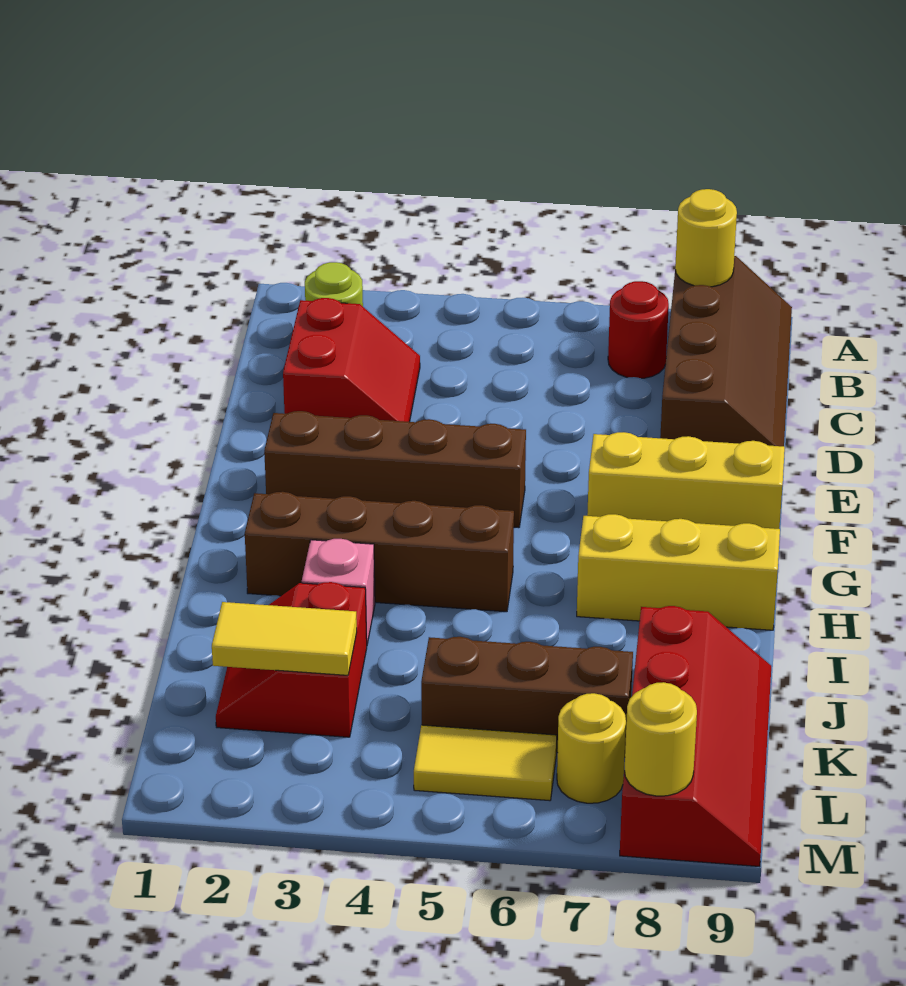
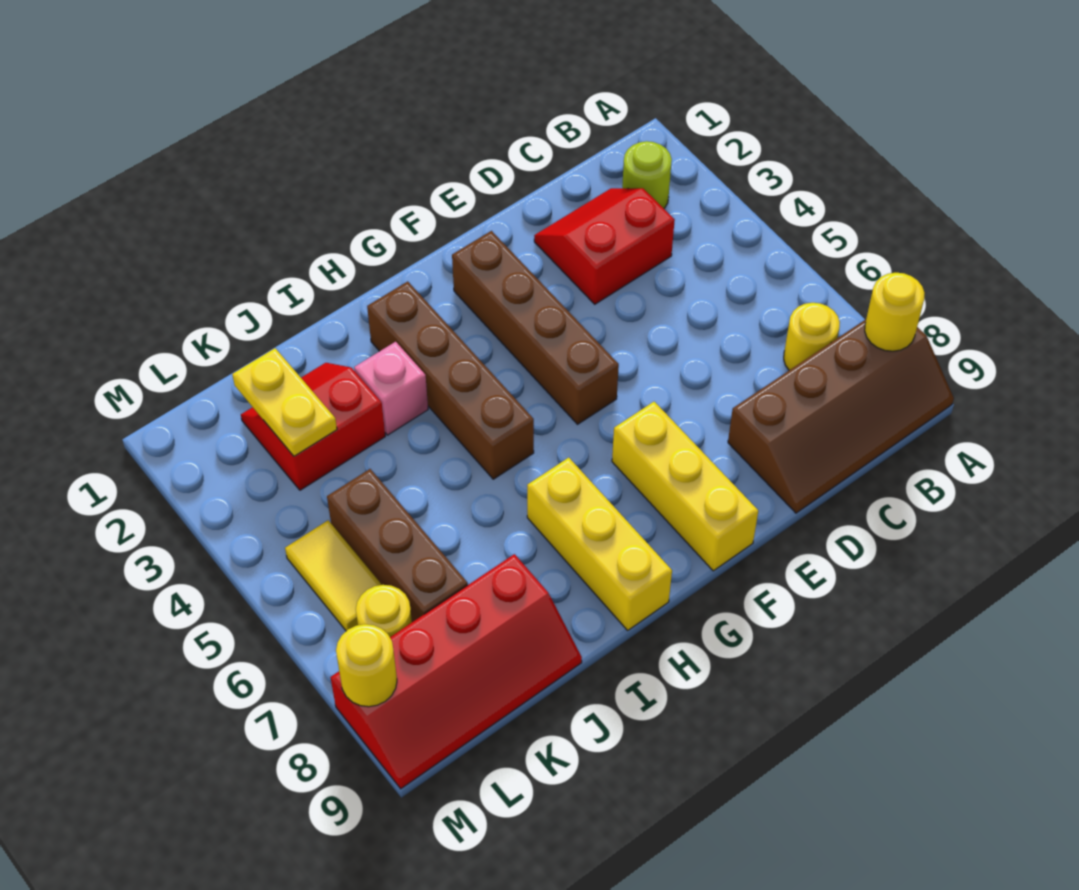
red 1x1 round brick [608,281,669,378] -> yellow 1x1 round brick [784,303,840,370]
red 2x2 slope [283,298,420,422] -> red 2x2 slope turned to [534,188,675,304]
yellow 1x2 tile [212,602,357,675] -> yellow 1x2 plate [232,348,337,456]

